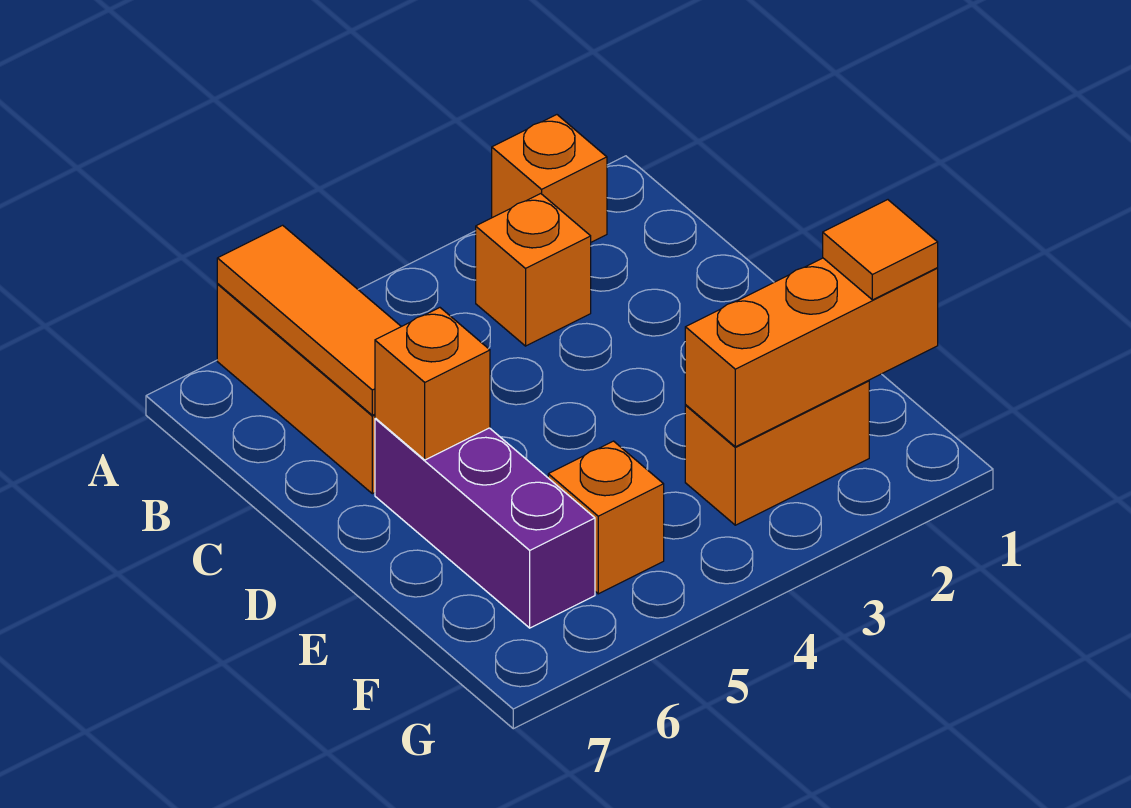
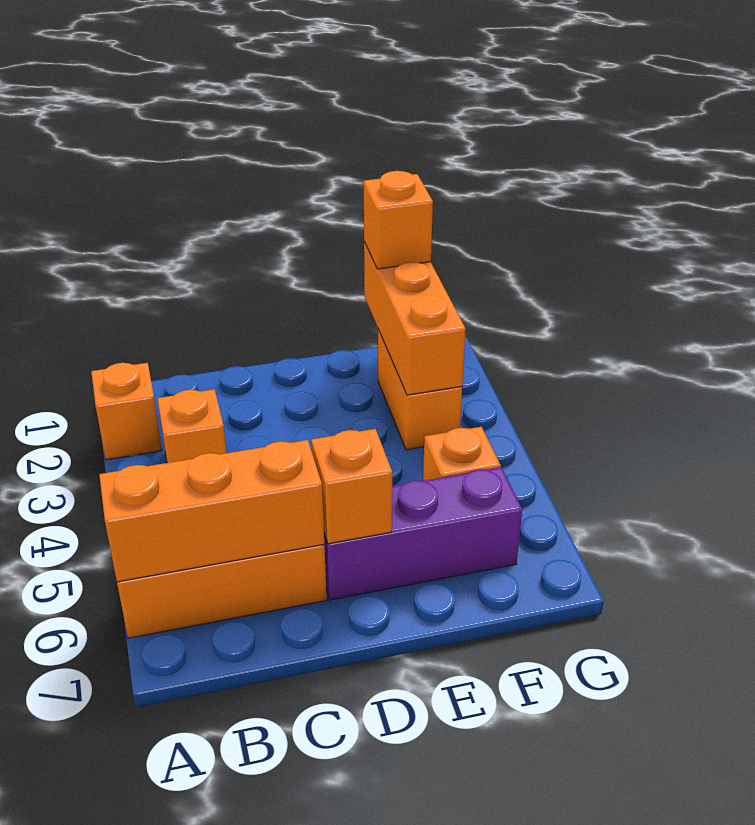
orange 1x3 tile [217,225,401,415] -> orange 1x3 brick [99,440,324,582]
orange 1x1 tile [823,200,938,300] -> orange 1x1 brick [364,171,433,269]

